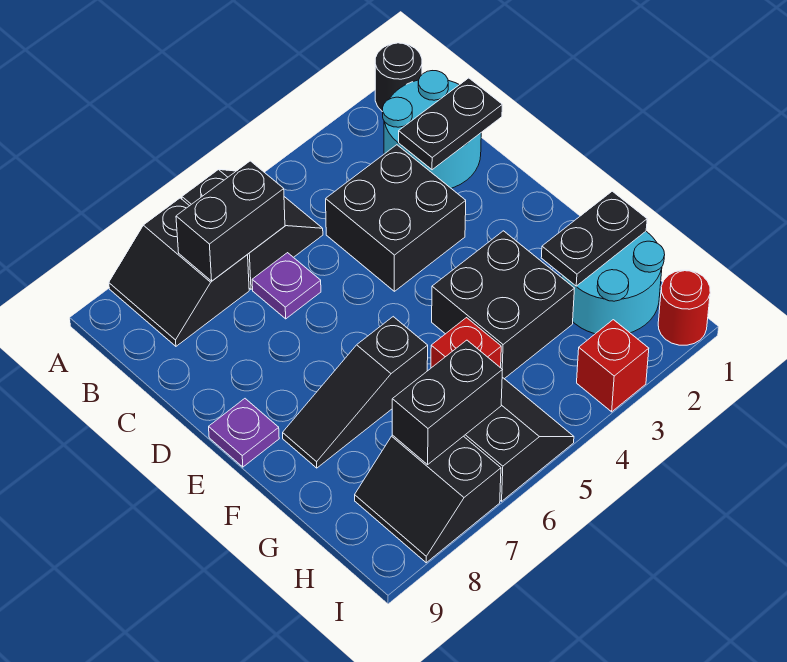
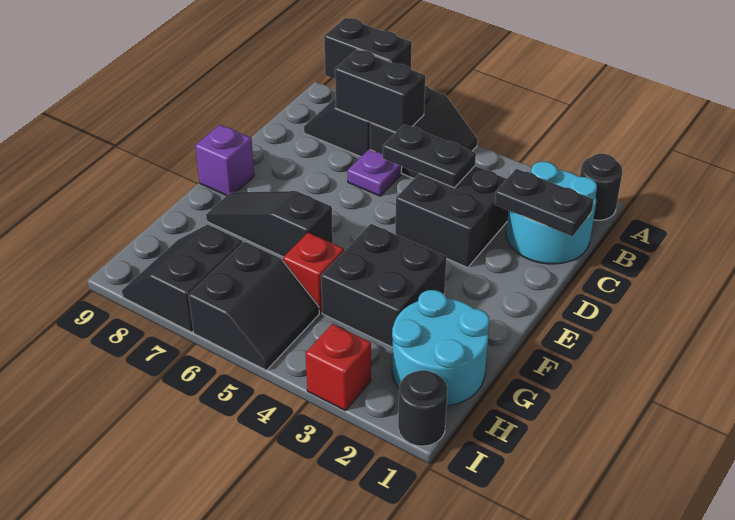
purple 1x1 plate [209,399,279,467] -> purple 1x1 brick [195,125,254,195]
black 1x2 plate [541,191,647,286] -> black 1x2 plate moved to [383,124,476,188]
black 1x2 brick [392,340,502,465] -> black 1x2 brick moved to [324,18,412,79]
red 1x1 round brick [658,270,710,345] -> black 1x1 round brick [398,370,448,446]

